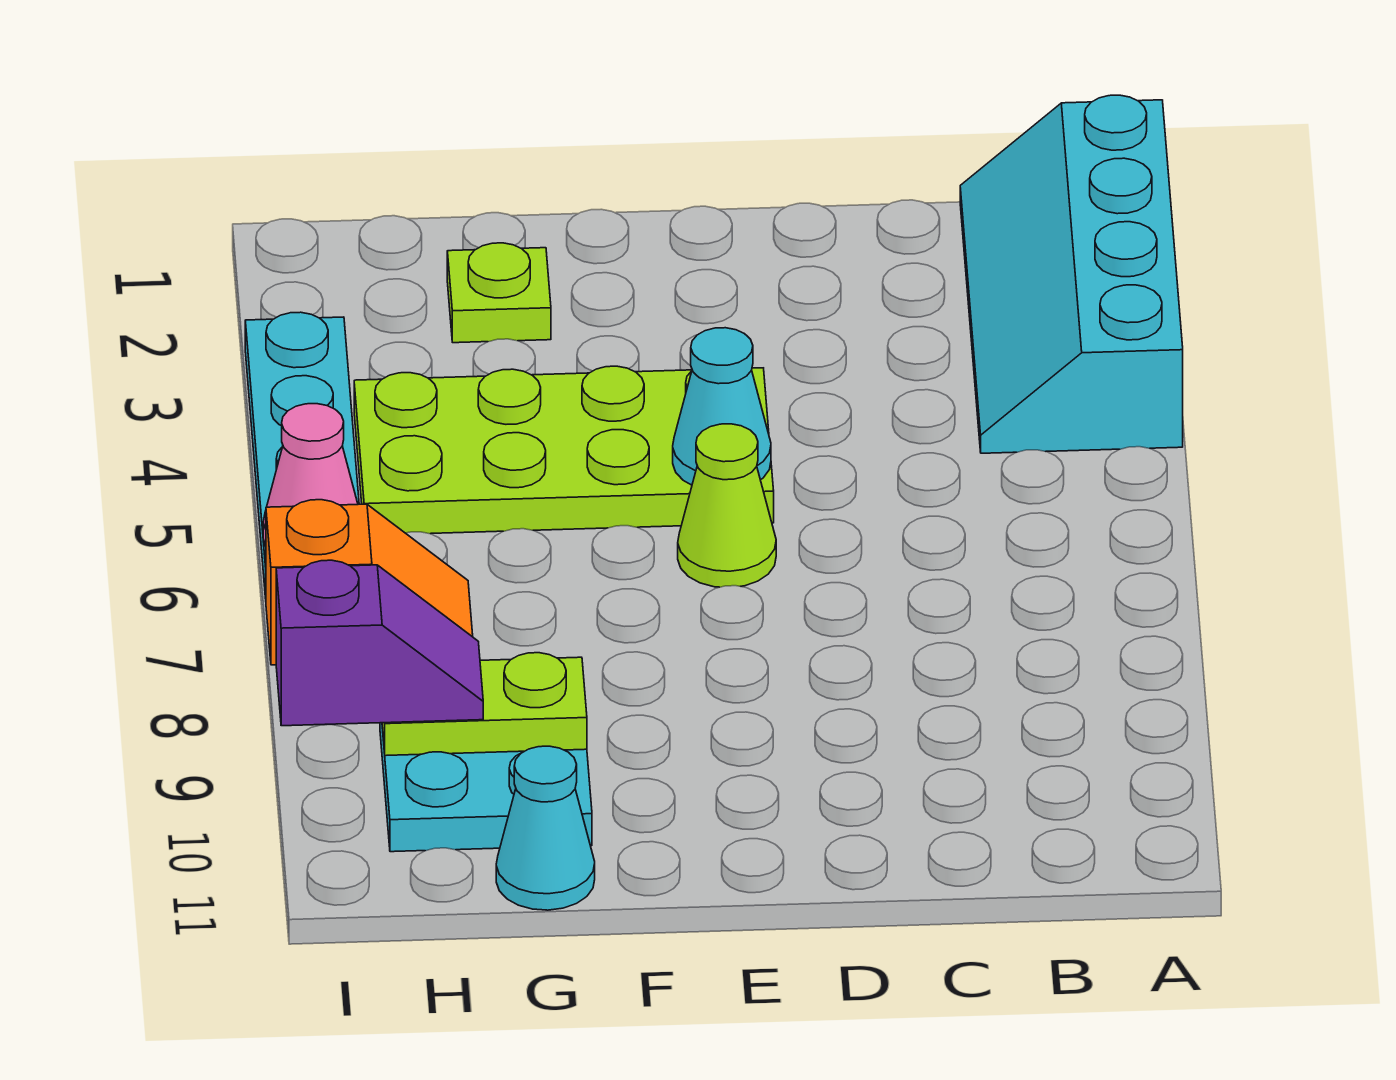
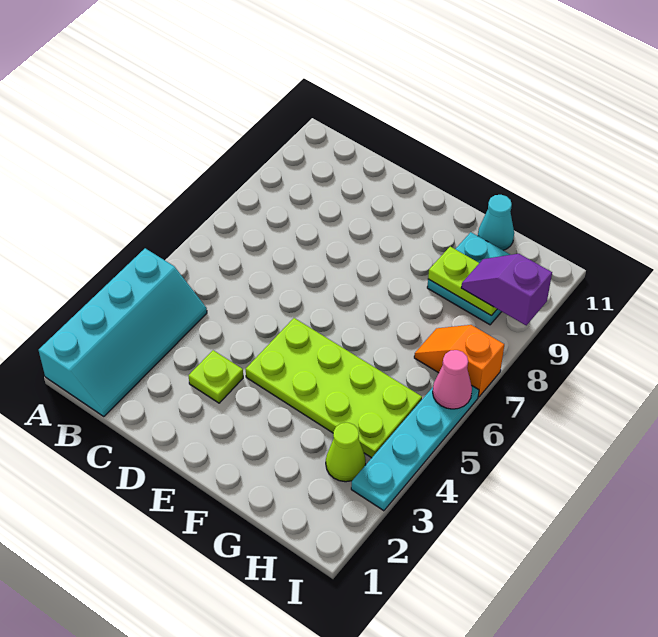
cyan 1x1 cone [673,328,771,485] -> none
lime 1x1 cone [678,424,776,587] -> lime 1x1 cone moved to [326,423,366,482]
lime 1x1 plate [447,243,551,343] -> lime 1x1 plate moved to [189,350,243,403]

